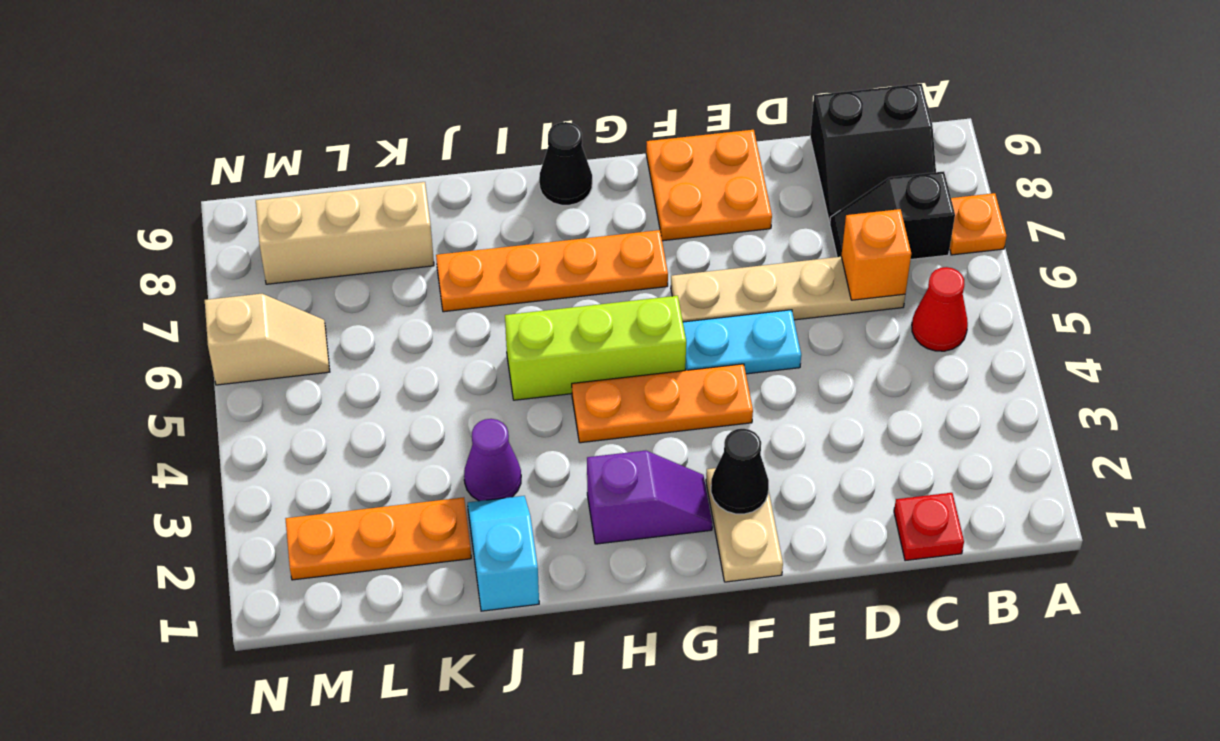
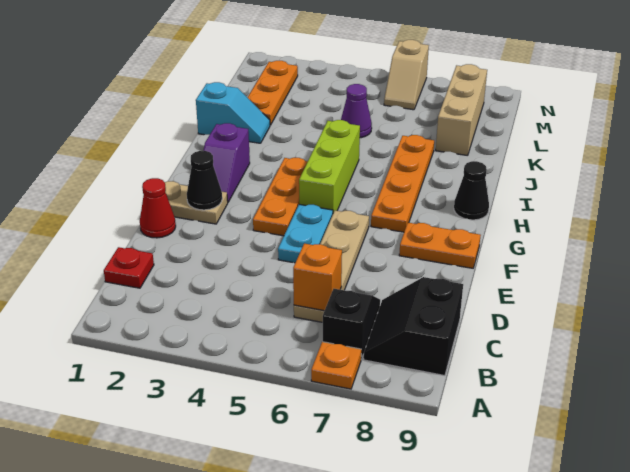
red 1x1 cone [912,267,968,351] -> red 1x1 cone moved to [140,178,176,238]
orange 2x2 plate [646,130,772,241] -> orange 1x2 plate [399,223,481,268]
purple 1x1 cone [464,419,521,501] -> purple 1x1 cone moved to [341,84,372,138]

